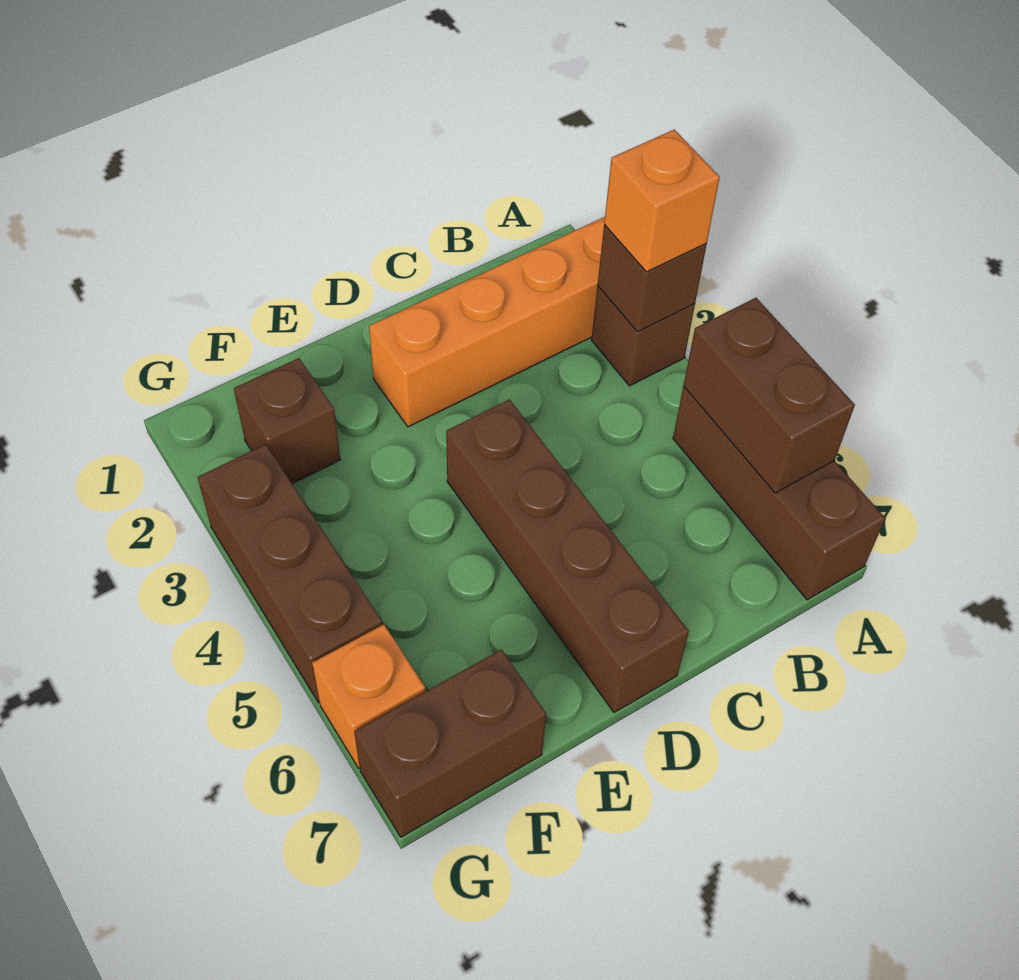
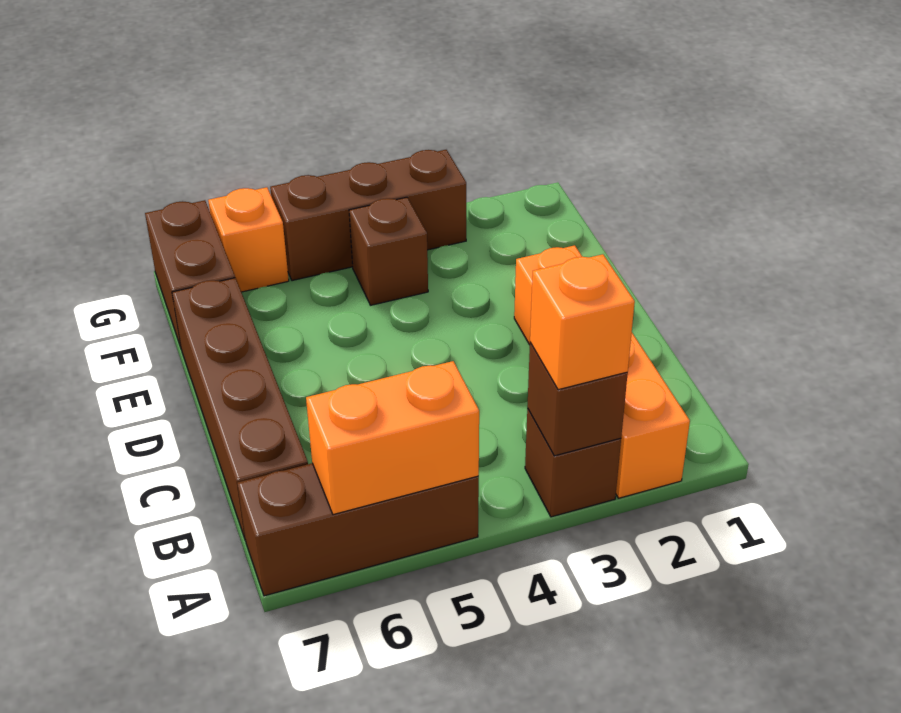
brown 1x2 brick [683,298,855,493] -> orange 1x2 brick [306,361,479,515]
brown 1x4 brick [446,399,689,713] -> brown 1x4 brick turned to [172,278,308,538]
brown 1x1 brick [234,358,340,484] -> brown 1x1 brick moved to [349,197,428,305]

